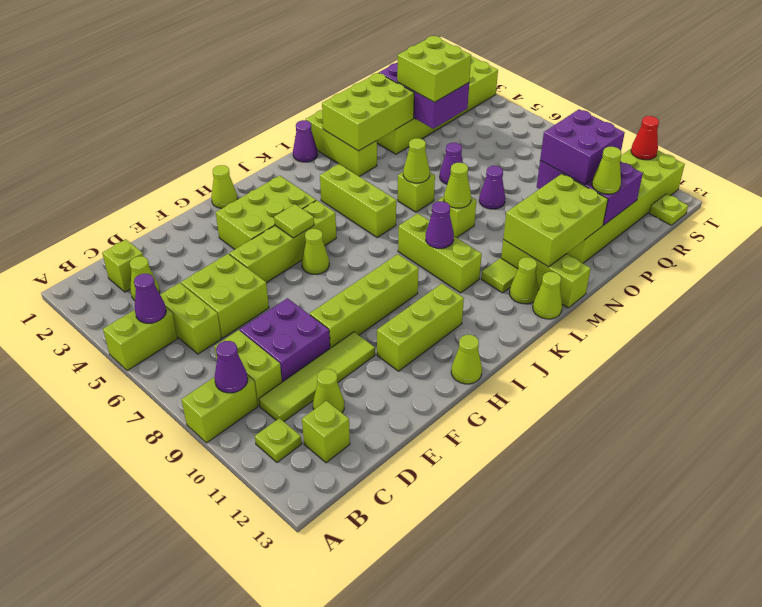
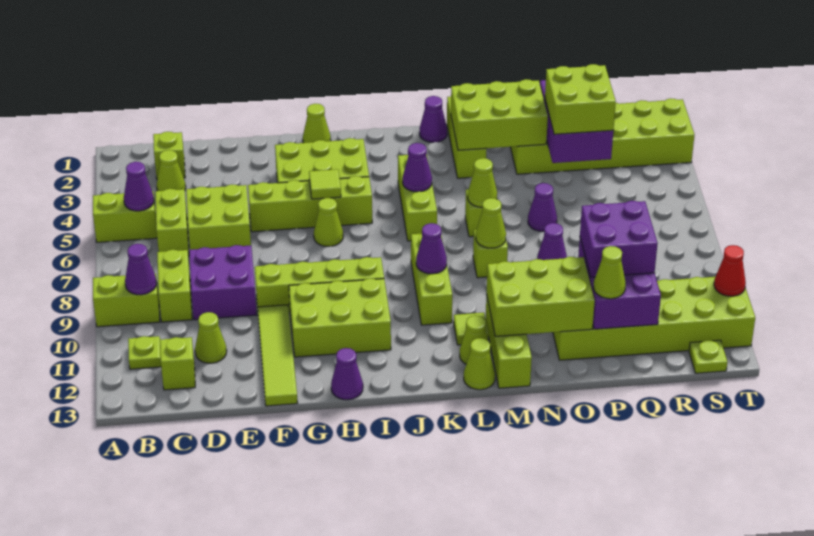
lime 1x4 tile [259,332,375,422] -> lime 1x4 tile turned to [258,305,297,406]
lime 1x3 brick [377,284,464,371] -> lime 2x3 brick [289,278,391,357]
lime 1x1 cone [451,335,482,384] -> purple 1x1 cone [331,348,363,400]
none -> purple 1x1 cone [403,143,432,192]

